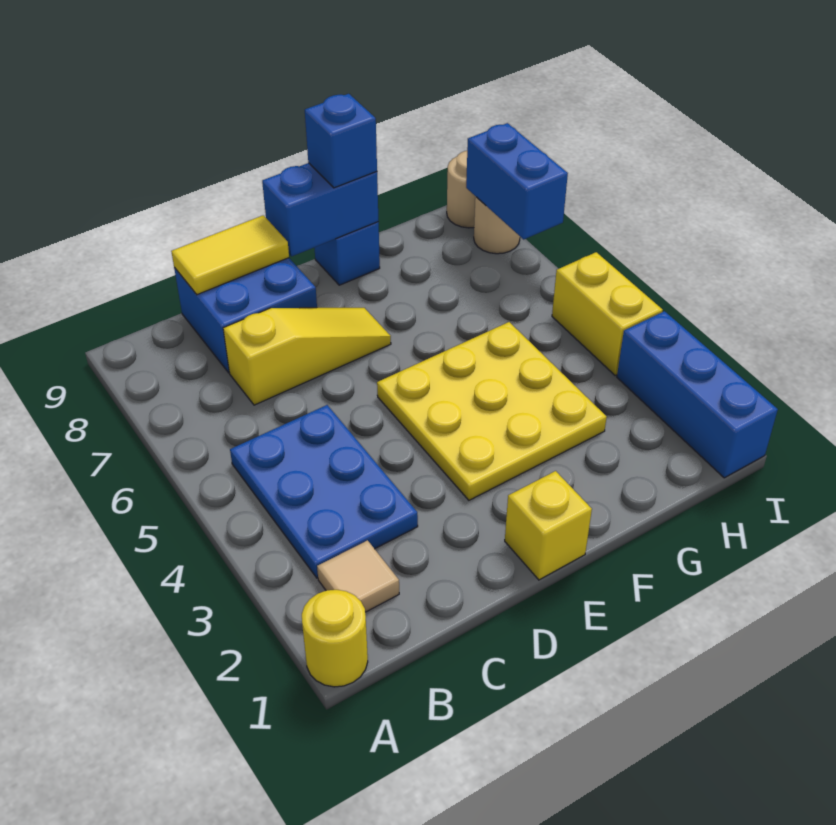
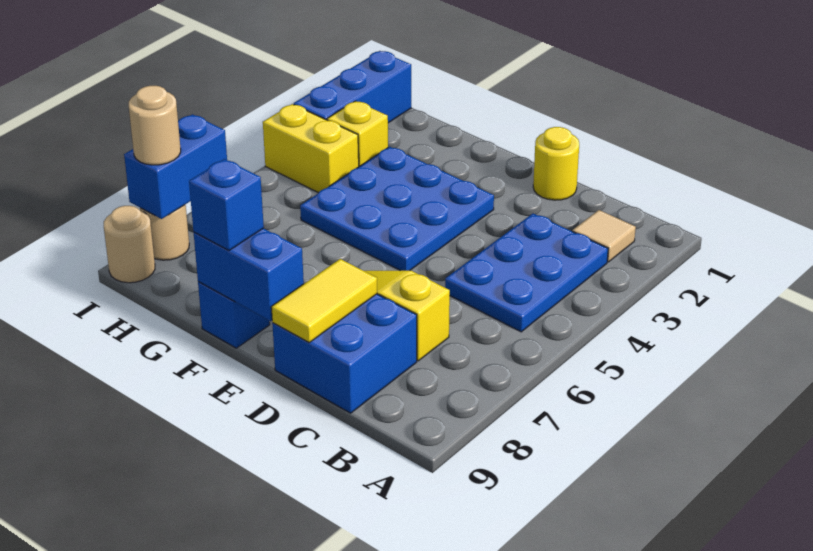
yellow 1x1 round brick [302,590,368,687] -> yellow 1x1 round brick moved to [533,127,579,200]
yellow 1x2 tile [171,215,289,295] -> yellow 1x2 tile turned to [271,259,377,342]
yellow 1x1 brick [505,471,592,580] -> yellow 1x1 brick moved to [327,101,388,166]
yellow 3x3 plate [377,322,607,500] -> blue 3x3 plate [300,147,494,271]
yellow 1x2 brick [552,252,663,375] -> yellow 1x2 brick turned to [263,104,359,193]
none -> tan 1x1 round brick [129,86,181,165]

